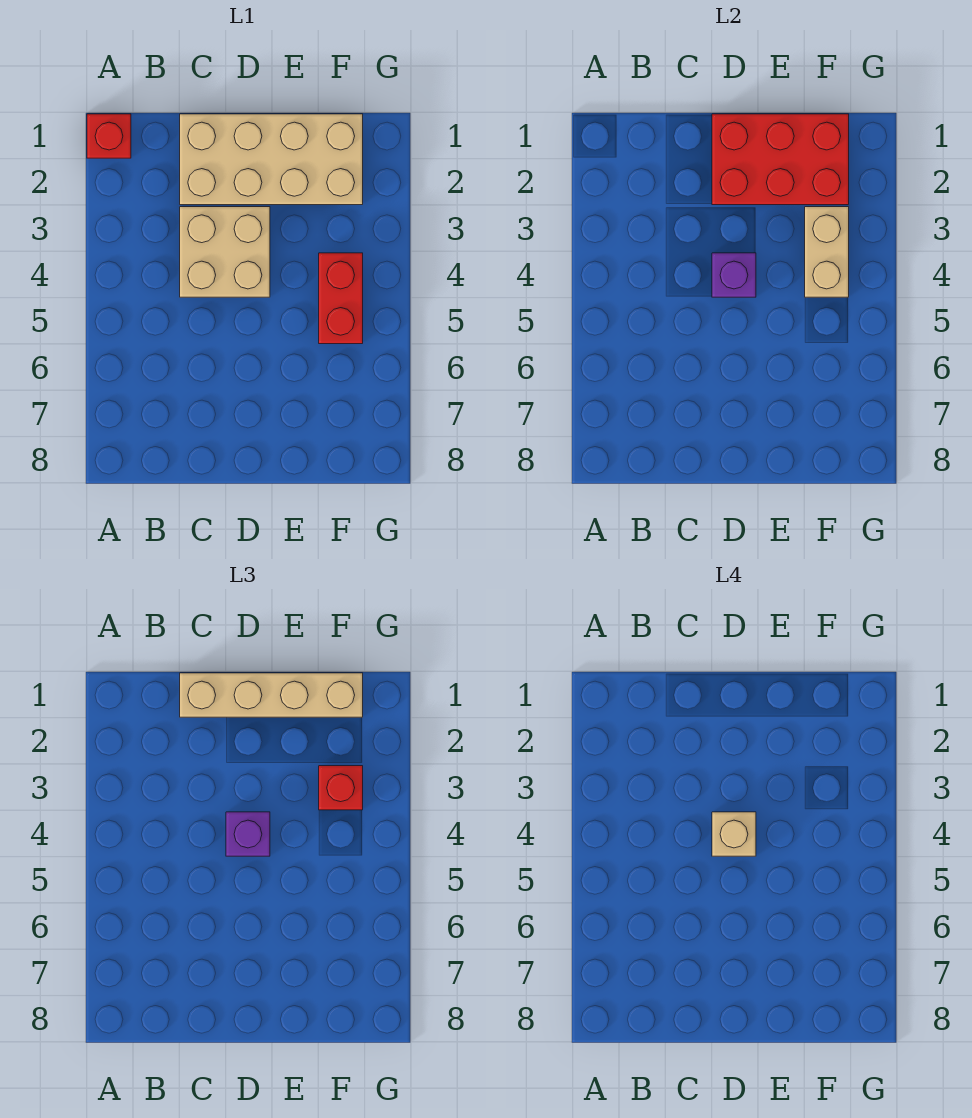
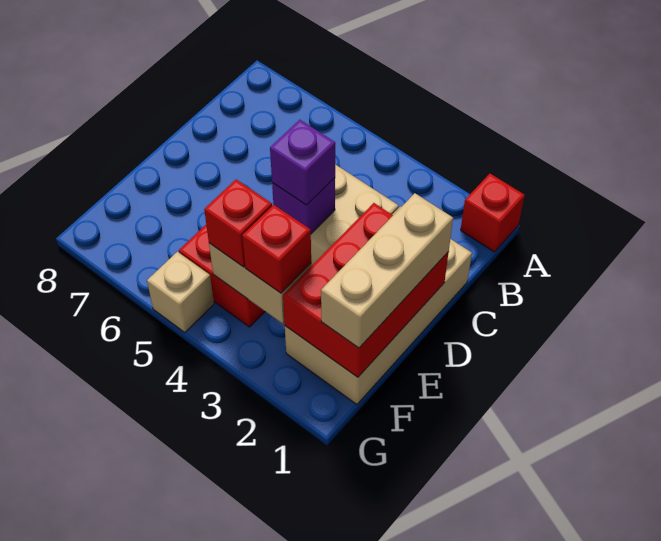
tan 1x4 brick [180,673,363,717] -> tan 1x3 brick [321,193,453,348]
tan 1x1 brick [712,812,756,856] -> tan 1x1 brick moved to [147,252,214,333]
none -> red 1x1 brick [204,179,272,267]

